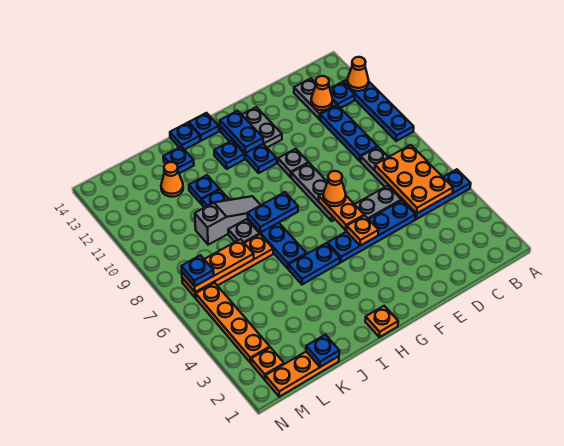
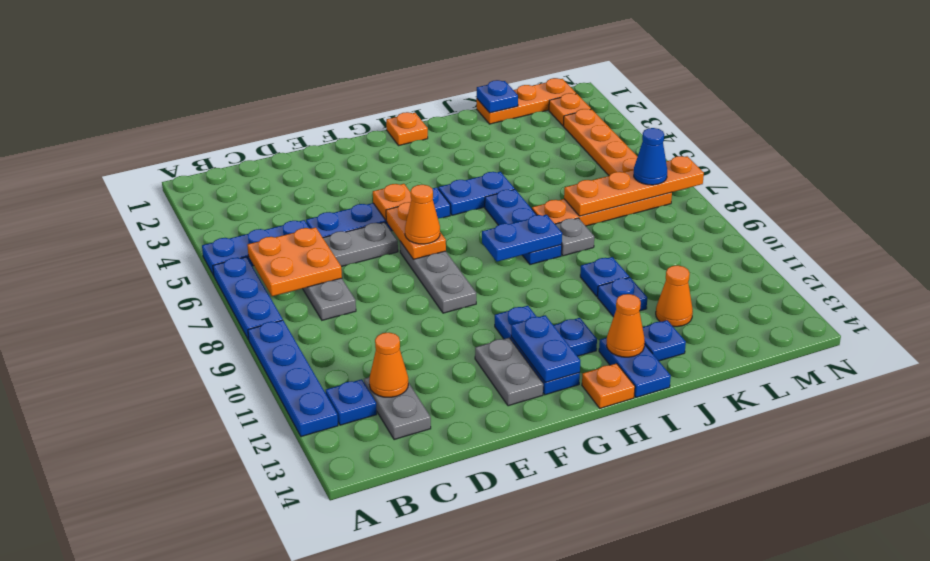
orange 1x1 cone [347,57,369,91] -> orange 1x1 cone moved to [607,294,645,357]
orange 2x3 plate [375,145,453,214] -> orange 2x2 plate [247,227,342,296]
blue 1x3 plate [320,105,378,161] -> blue 1x3 plate moved to [213,257,283,340]
grey 1x1 plate [278,149,309,177] -> none
blue 1x1 plate [189,113,219,141] -> orange 1x1 plate [582,363,635,408]
grey 1x3 slope [195,196,260,245] -> none
blue 1x1 plate [170,123,200,150] -> blue 1x2 plate [599,338,671,397]
orange 1x3 plate [182,239,254,292] -> orange 1x4 plate [564,156,704,216]
blue 1x1 plate [181,255,214,286] -> blue 1x1 cone [634,128,667,185]

